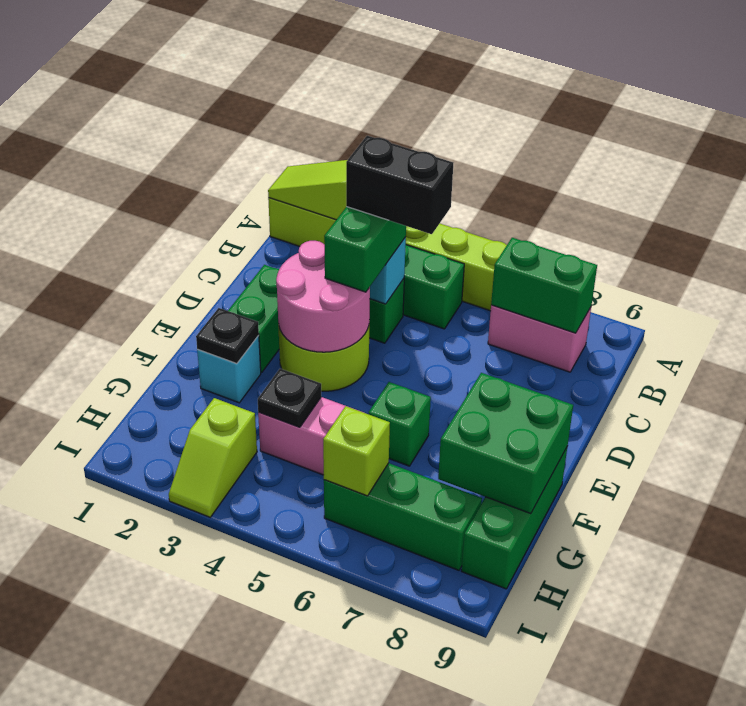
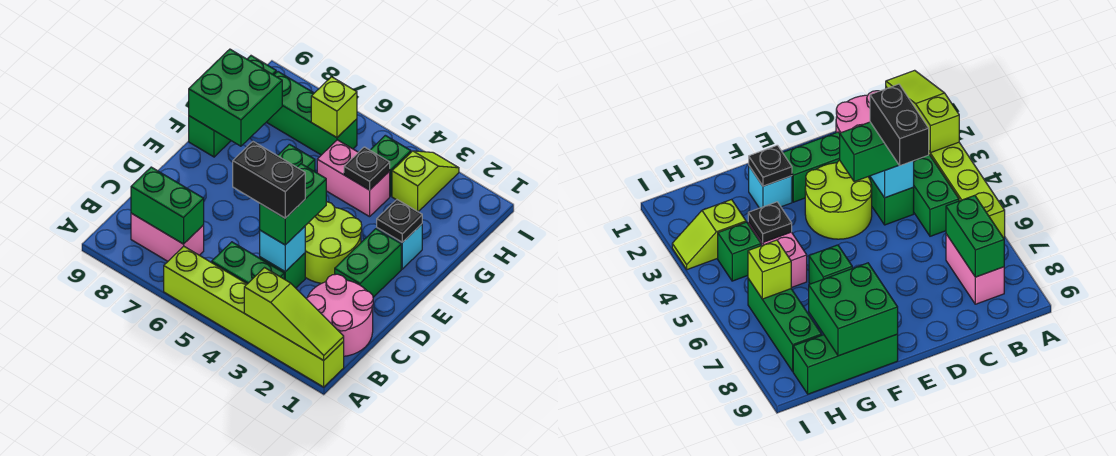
pink 2x2 round brick [276,241,370,352] -> pink 2x2 round brick moved to [307,274,373,356]
none -> green 1x1 brick [370,135,411,196]

